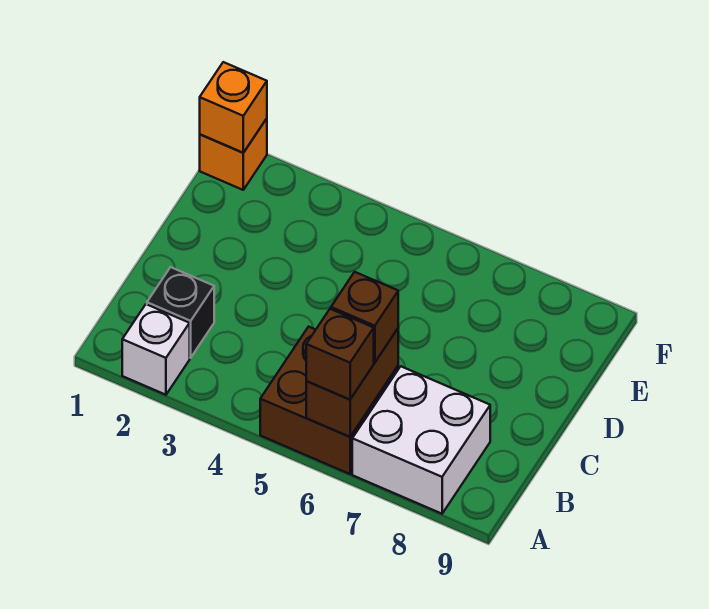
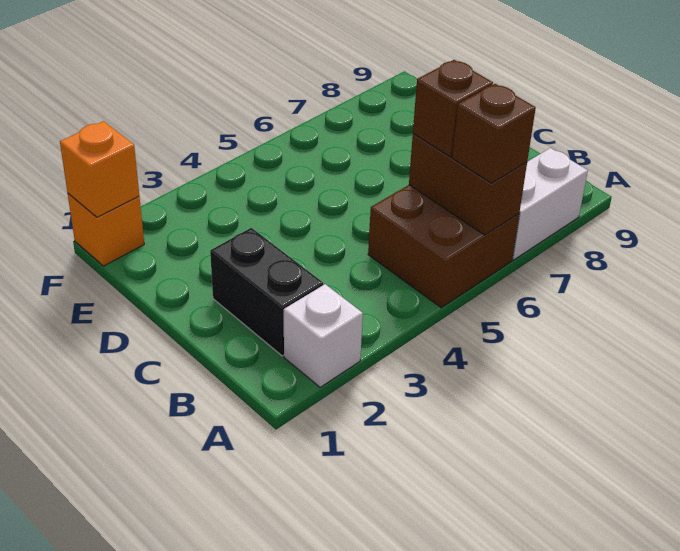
white 2x2 brick [352,366,490,514] -> white 1x2 brick [512,148,588,260]
black 1x1 brick [147,267,214,358] -> black 1x2 brick [210,228,323,356]

